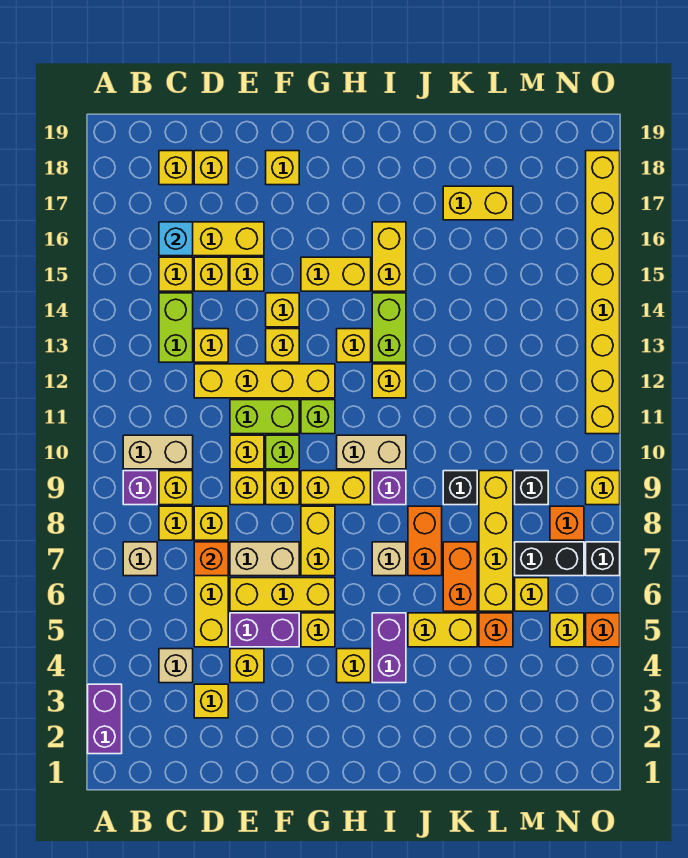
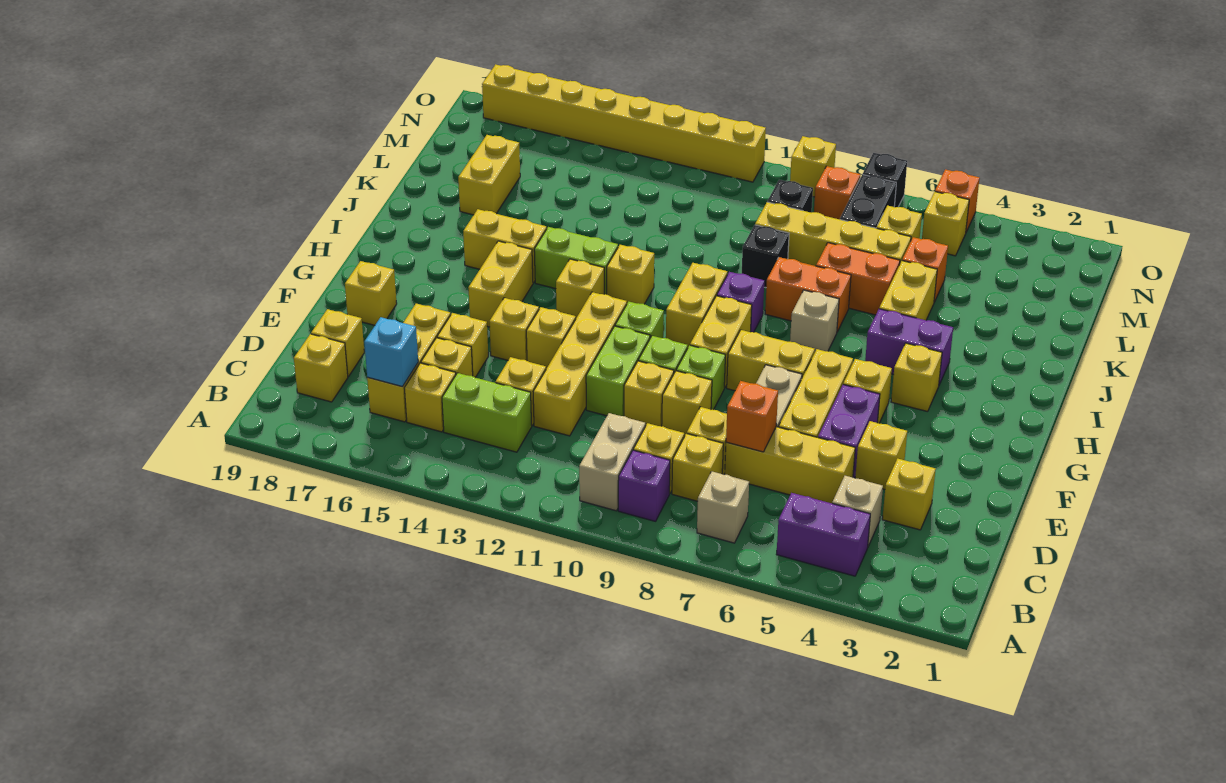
purple 1x2 brick [88,684,122,754] -> purple 1x2 brick moved to [776,493,870,576]
yellow 1x1 brick [266,471,299,505] -> lime 1x1 brick [676,345,725,410]
tan 1x2 brick [337,435,406,469] -> yellow 1x2 brick [666,263,727,347]

